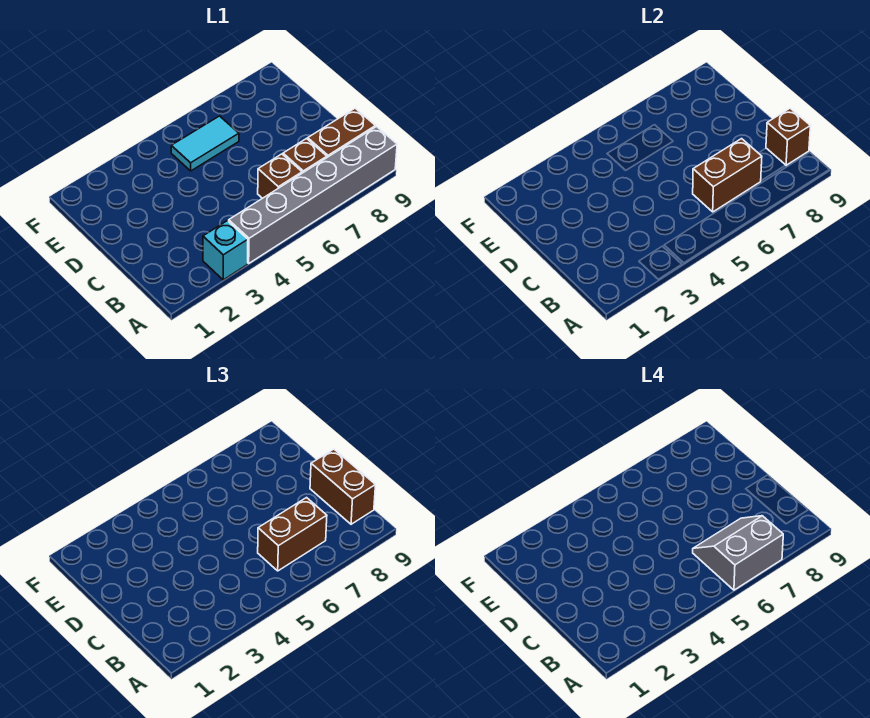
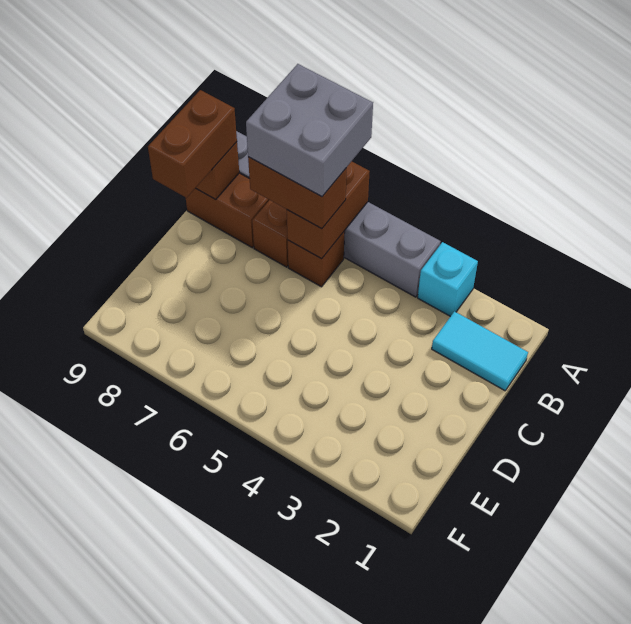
grey 2x2 slope [693,516,783,590] -> grey 2x2 brick [246,64,373,197]
brown 1x2 brick [693,139,762,212] -> brown 1x2 brick turned to [287,161,370,259]
cyan 1x2 tile [171,116,239,171] -> cyan 1x2 tile moved to [432,312,528,391]

